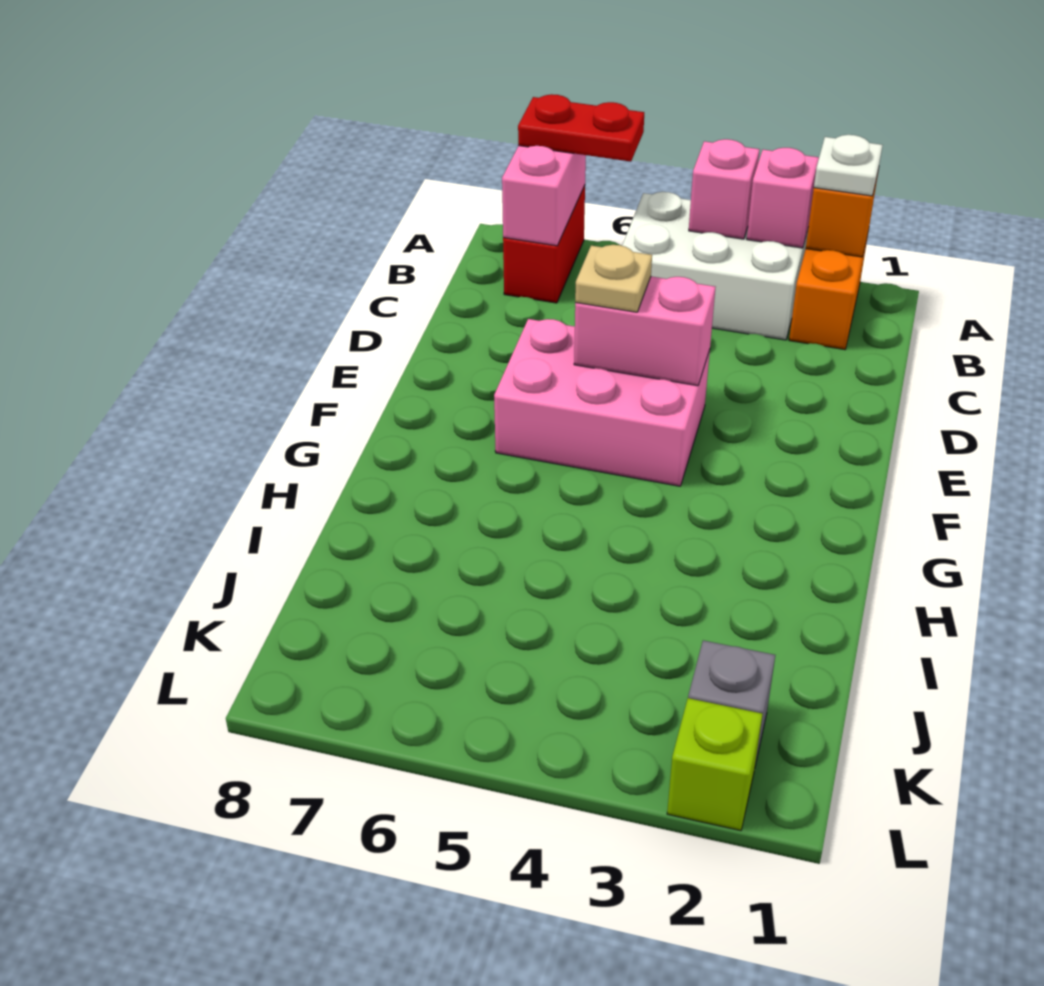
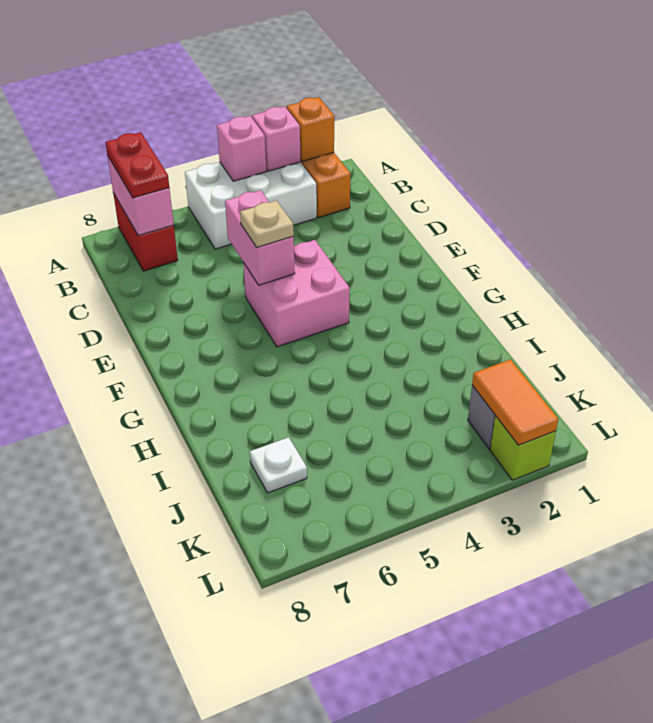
white 1x1 plate [814,135,883,196] -> white 1x1 plate moved to [250,437,307,493]
red 1x2 plate [518,94,644,162] -> red 1x2 plate turned to [105,132,169,198]
pink 2x3 brick [494,319,710,486] -> pink 2x2 brick [243,240,350,347]
pink 1x2 brick [574,276,715,386] -> pink 1x2 brick turned to [225,190,295,285]
none -> orange 1x2 tile [472,360,558,445]

